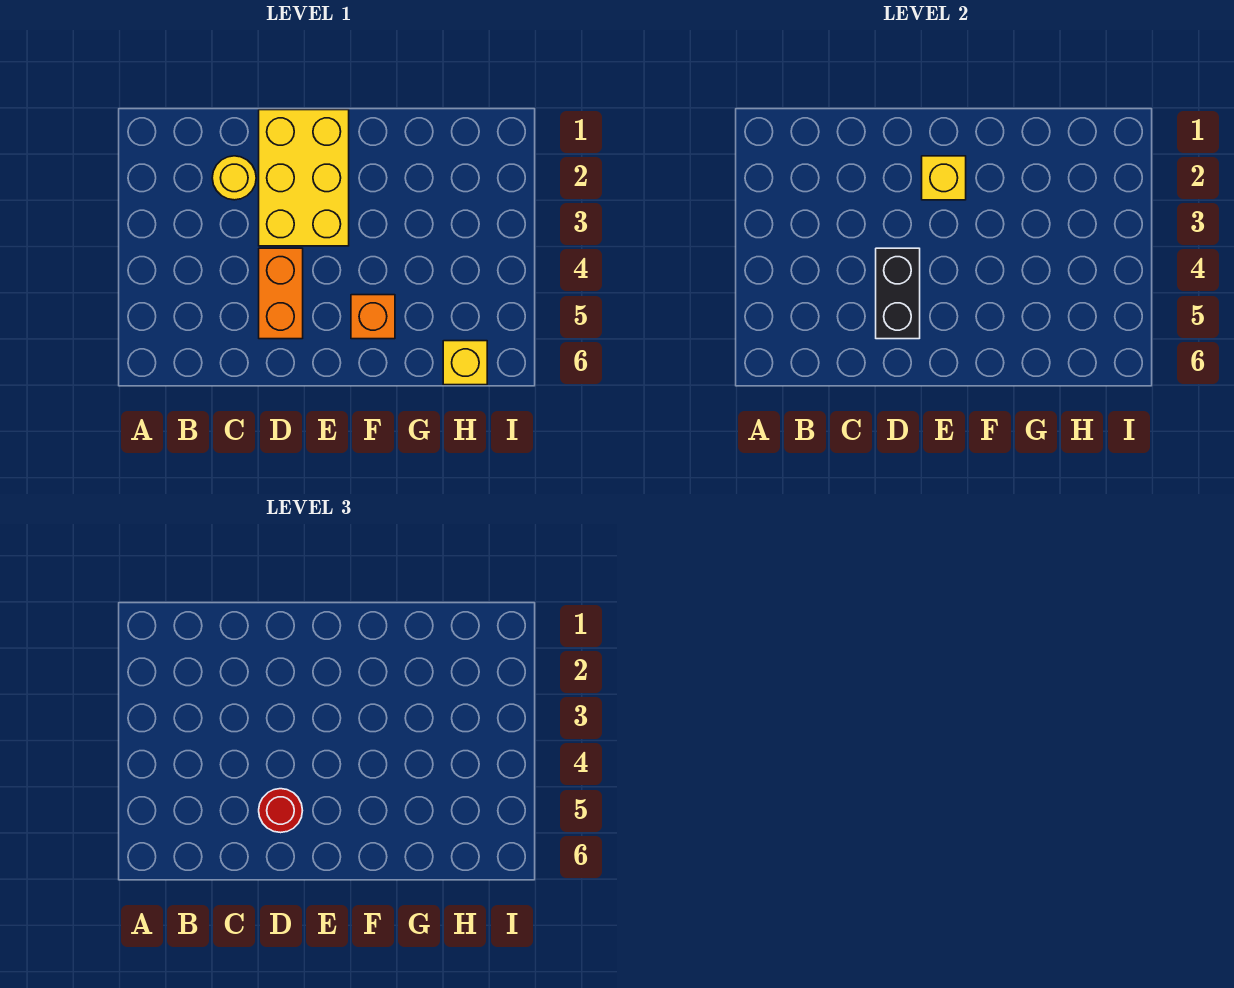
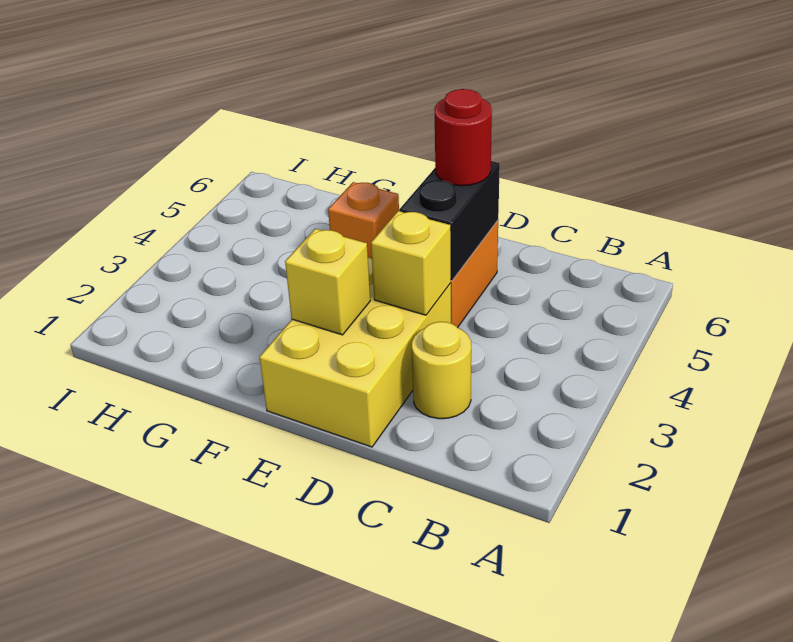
yellow 1x1 brick [443,341,487,385] -> yellow 1x1 brick moved to [371,211,451,315]

